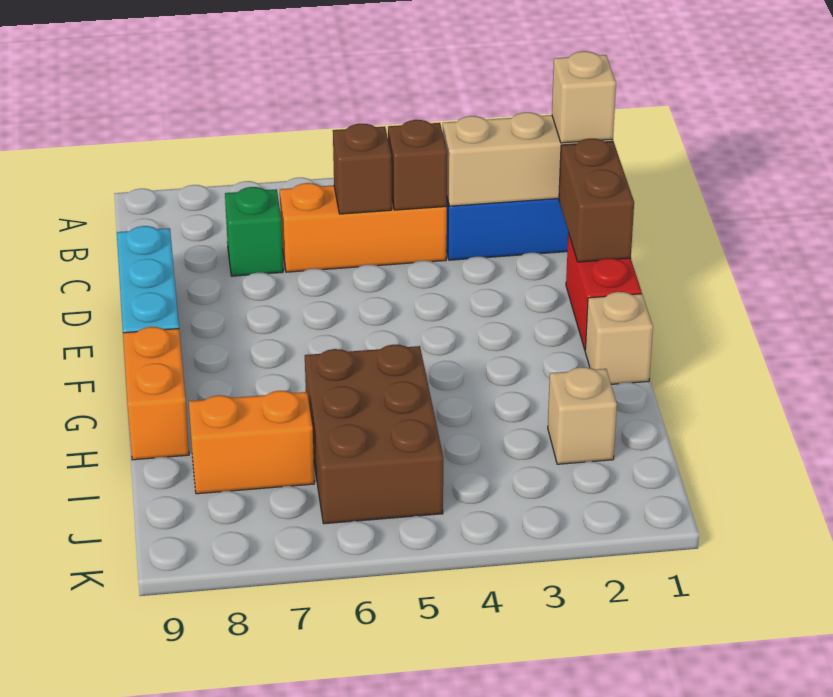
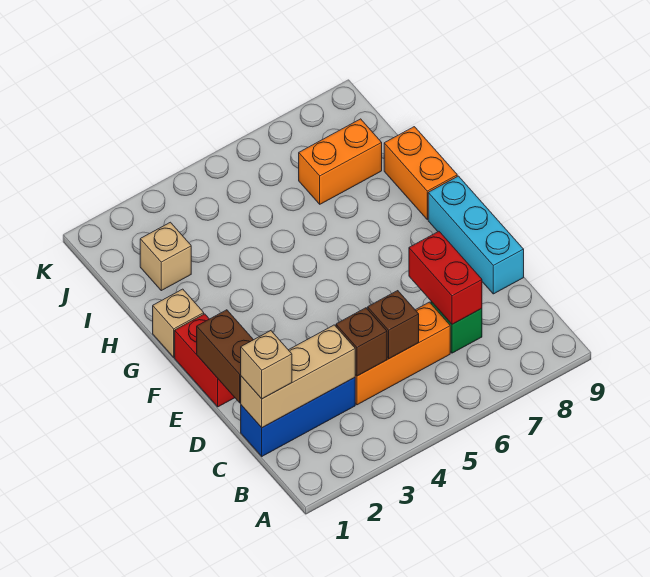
none -> red 1x2 brick [409,231,482,324]
brown 2x3 brick [305,345,443,524] -> none

